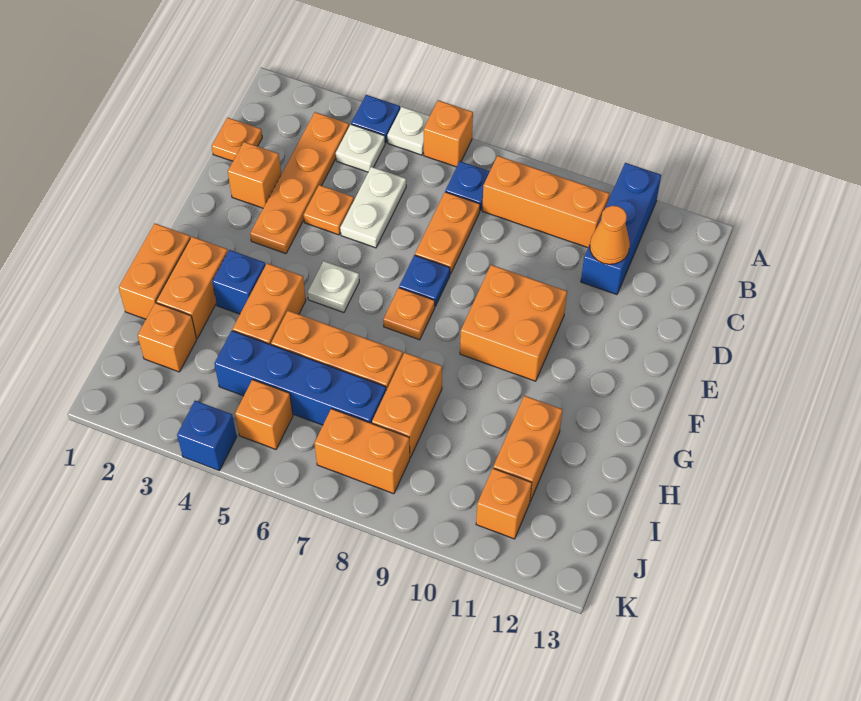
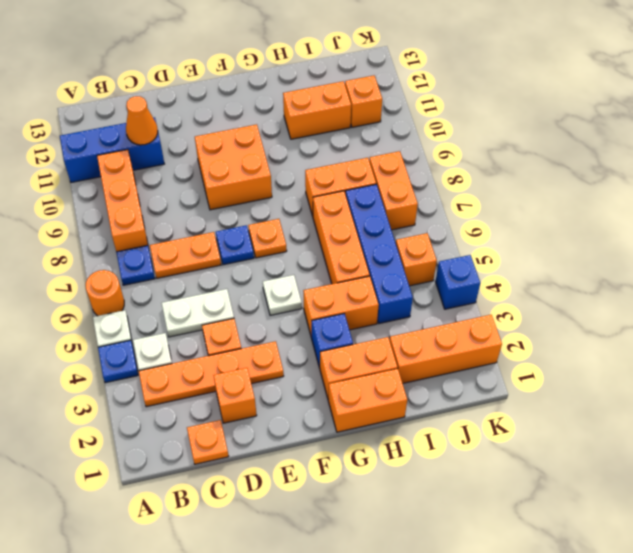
orange 1x1 brick [424,100,473,167] -> orange 1x1 round brick [86,270,124,316]
orange 1x1 brick [138,303,197,372] -> orange 1x3 brick [390,315,502,383]

